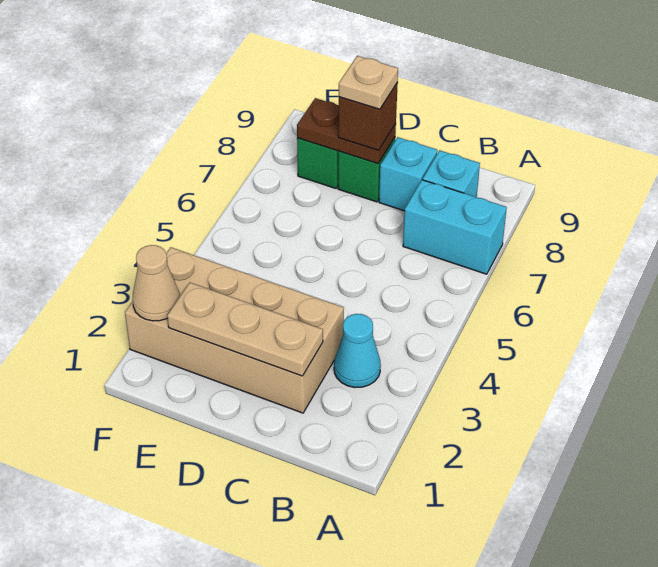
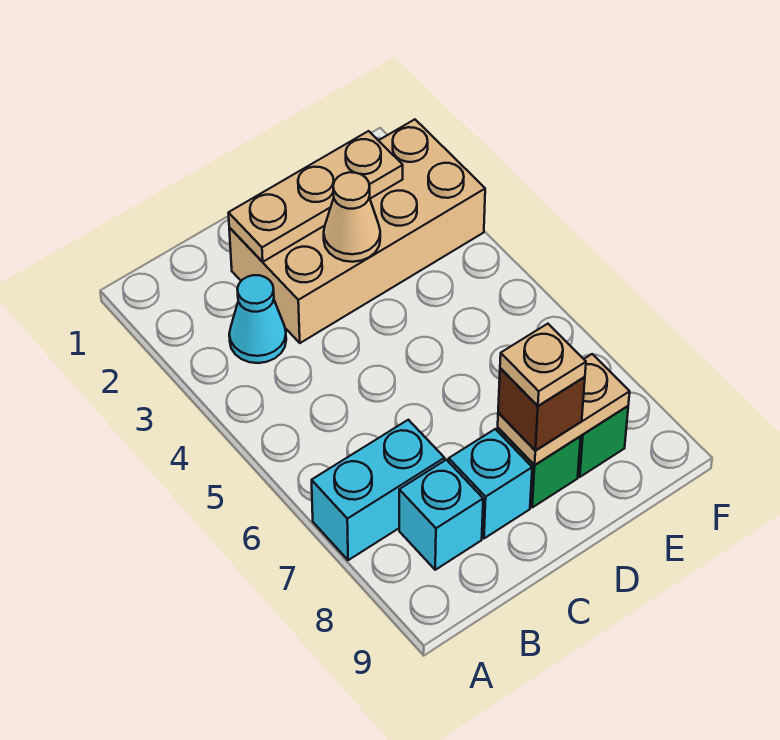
brown 1x2 plate [297,98,396,164] -> tan 1x2 plate [498,354,630,465]
tan 1x1 cone [133,245,180,321] -> tan 1x1 cone moved to [324,172,380,262]

